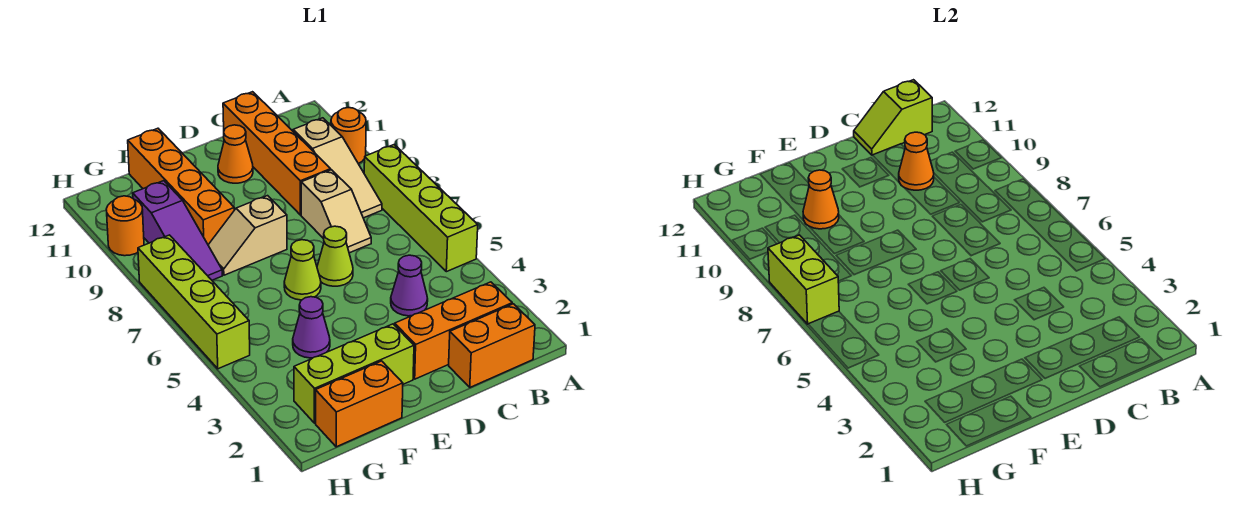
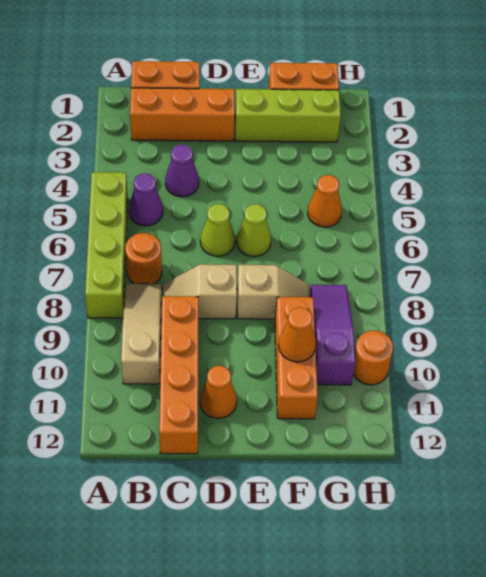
orange 1x1 round brick [331,108,366,163] -> orange 1x1 round brick moved to [125,233,162,284]
lime 1x2 slope [854,80,932,155] -> none
tan 1x2 slope [301,170,371,253] -> tan 1x2 slope turned to [163,264,237,319]
orange 1x1 cone [899,132,934,190] -> orange 1x1 cone moved to [308,175,342,227]
purple 1x1 cone [293,297,330,358] -> purple 1x1 cone moved to [129,173,163,226]
orange 1x4 brick [128,128,234,245] -> orange 1x3 brick [275,297,318,419]
lime 1x4 brick [138,235,250,369] -> none
lime 1x2 brick [768,235,839,324] -> none

